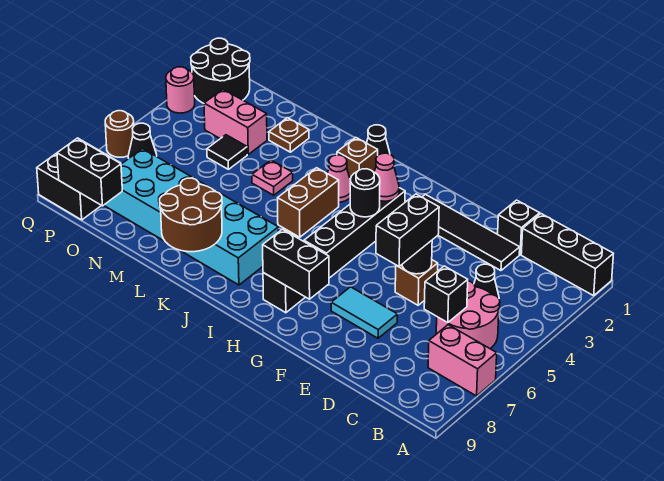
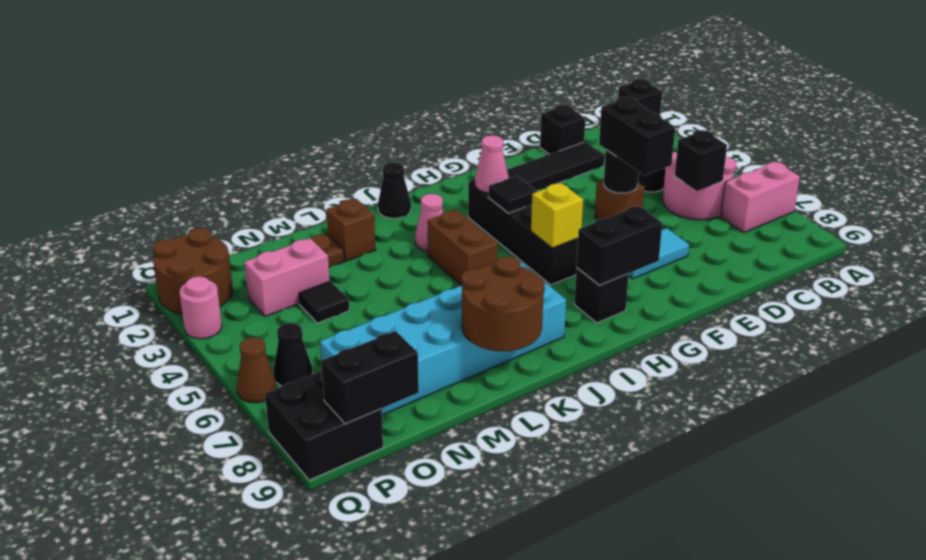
black 1x3 brick [521,214,613,296] -> black 1x1 brick [618,79,662,115]
black 1x1 round brick [350,169,380,217] -> black 1x1 tile [488,176,537,213]
none -> yellow 1x1 brick [531,183,583,248]
brown 1x1 brick [337,137,378,179] -> brown 1x1 brick moved to [326,199,376,261]
pink 1x1 plate [252,160,293,195] -> none
black 2x2 round brick [191,38,250,103] -> brown 2x2 round brick [153,228,233,314]
brown 1x1 round brick [105,111,134,157] -> brown 1x1 cone [237,337,277,403]

